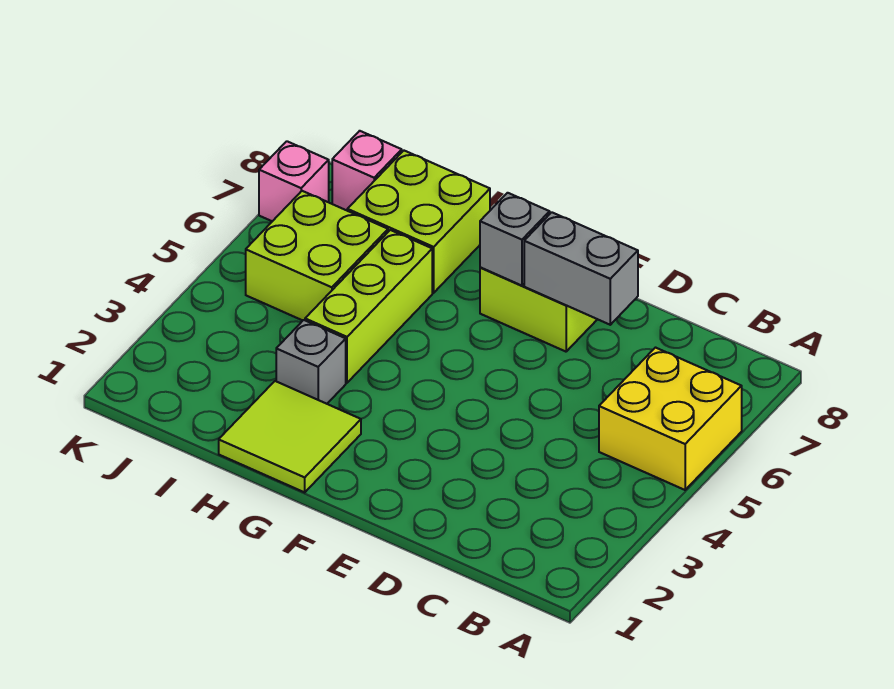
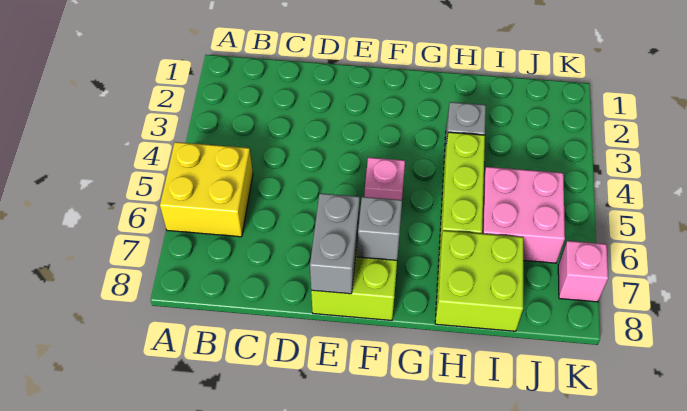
grey 1x2 brick [524,212,638,325] -> grey 1x2 brick turned to [310,193,360,294]
lime 2x2 tile [219,381,361,492] -> none
lime 2x2 brick [246,191,388,320] -> pink 2x2 brick [482,167,565,263]
pink 1x1 brick [332,131,402,210] -> pink 1x1 brick moved to [364,157,405,200]

